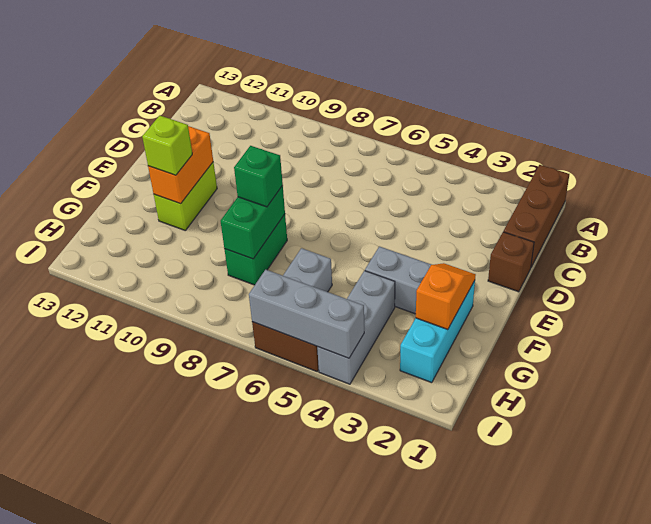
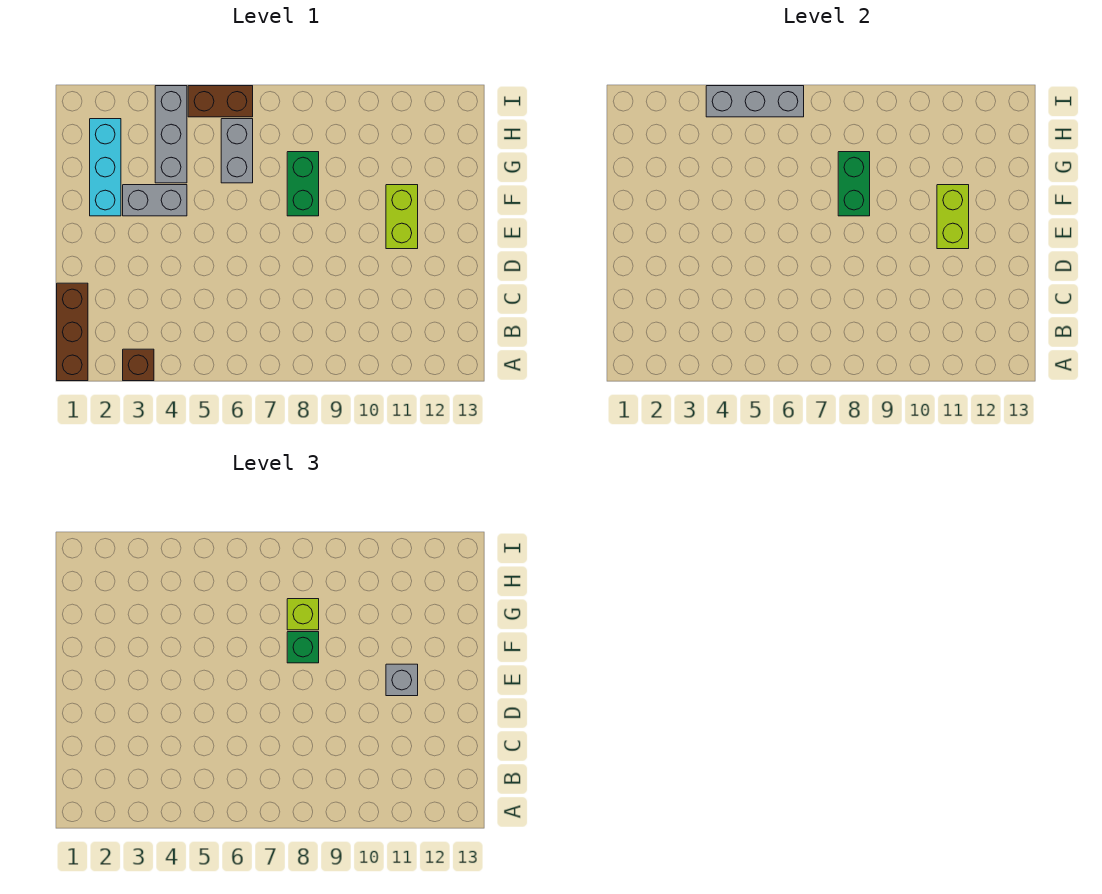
brown 1x1 brick [488,232,534,292] -> brown 1x1 brick moved to [123,349,154,381]
orange 1x2 brick [148,126,213,204] -> lime 1x2 brick [937,185,969,249]
none -> grey 1x1 brick [386,664,418,696]
orange 1x2 slope [416,263,476,330] -> none
lime 1x1 brick [142,116,192,175] -> lime 1x1 brick moved to [287,599,319,630]

